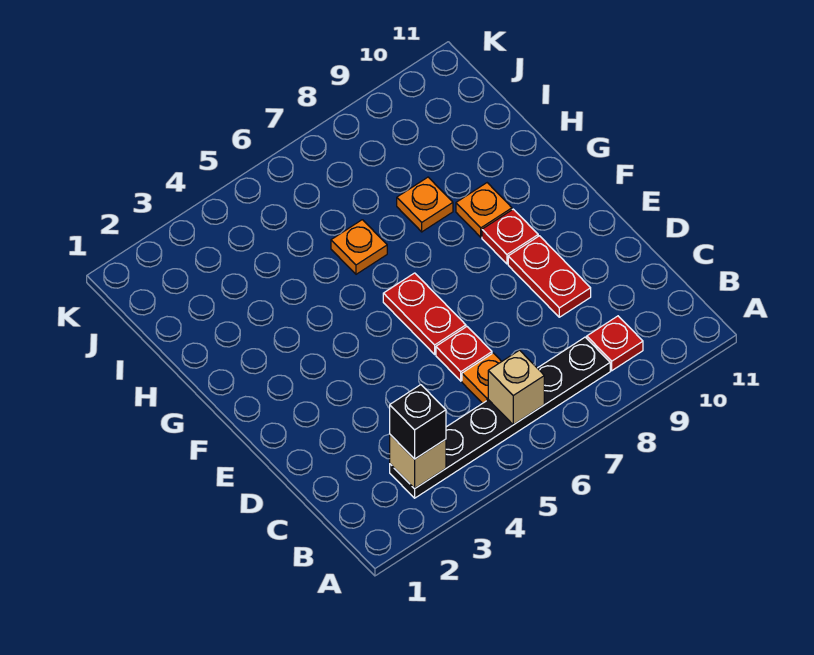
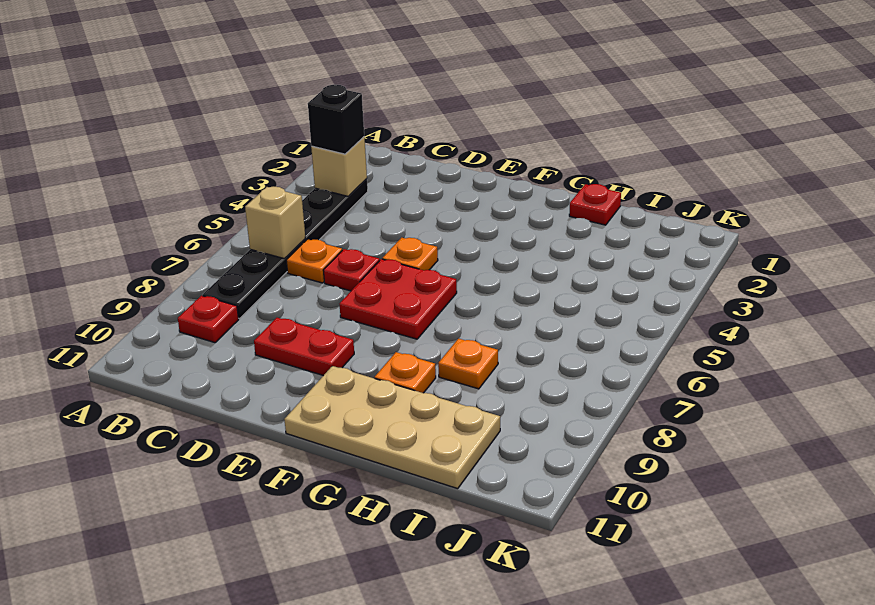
red 1x2 plate [383,273,466,354] -> red 2x2 plate [340,259,457,339]
red 1x1 plate [482,209,538,264] -> red 1x1 plate moved to [569,184,621,225]
none -> tan 2x4 plate [284,366,500,489]
orange 1x1 plate [331,220,387,274] -> orange 1x1 plate moved to [382,238,438,270]

